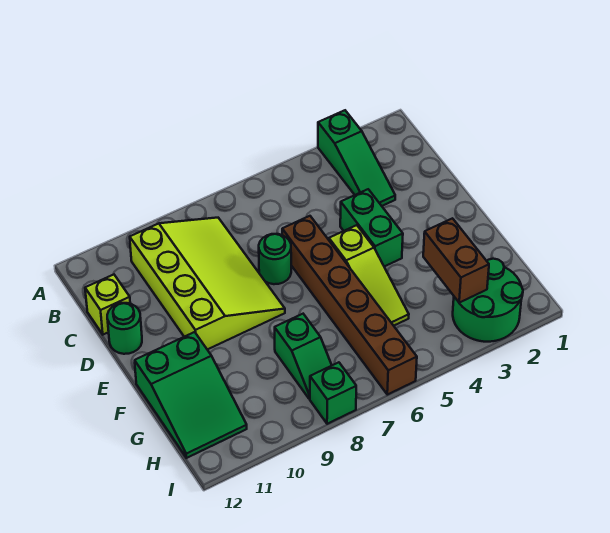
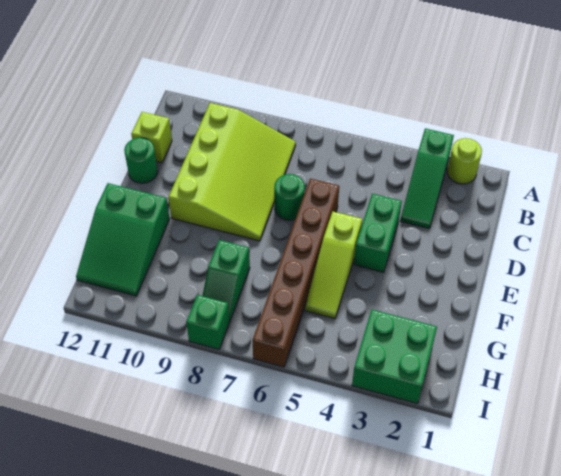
none -> lime 1x1 round brick [447,138,482,184]
brown 1x2 brick [423,218,489,303] -> none
green 2x2 round brick [453,259,523,342] -> green 2x2 brick [352,310,437,404]

